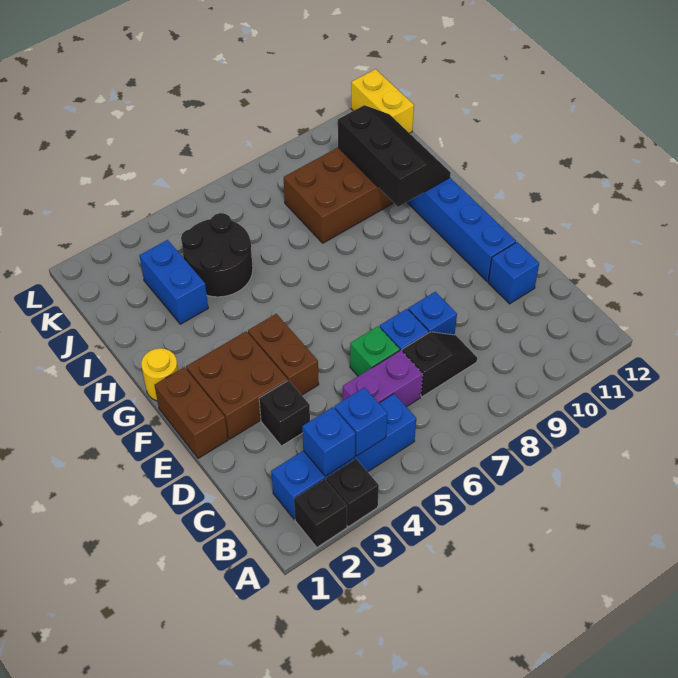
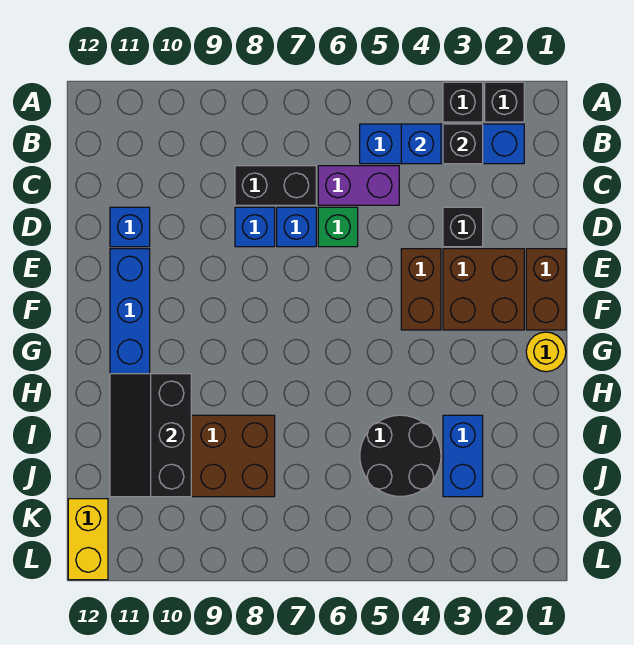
blue 1x1 brick [302,407,356,476] -> black 1x1 brick [443,124,483,164]
black 1x2 slope [402,332,477,397] -> black 1x2 brick [235,166,316,205]

